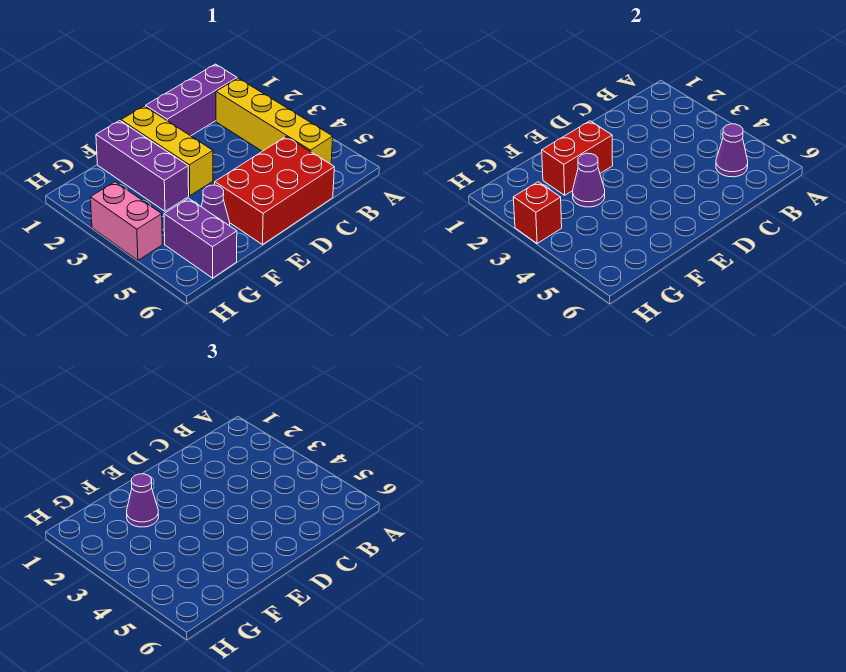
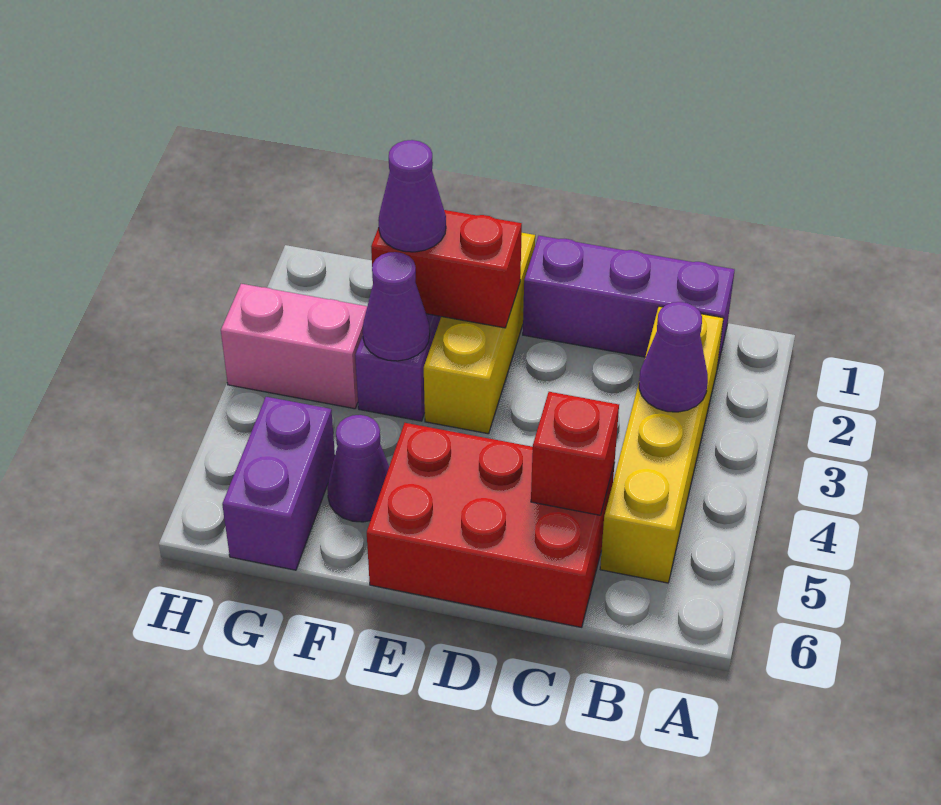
purple 1x1 cone [716,124,748,177] -> purple 1x1 cone moved to [639,302,708,412]
pink 1x2 brick [90,182,162,260] -> pink 1x2 brick turned to [221,284,367,409]
red 1x1 brick [513,182,562,243] -> red 1x1 brick moved to [531,392,619,515]

